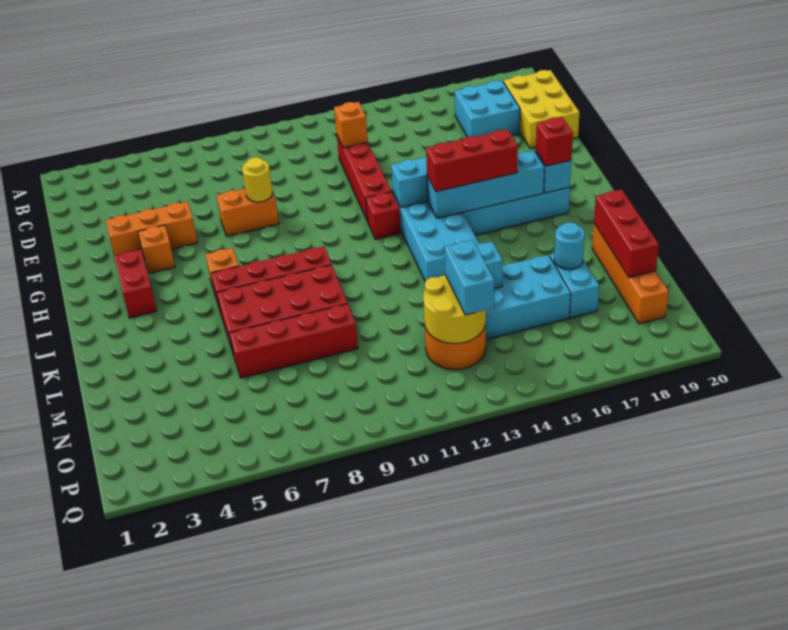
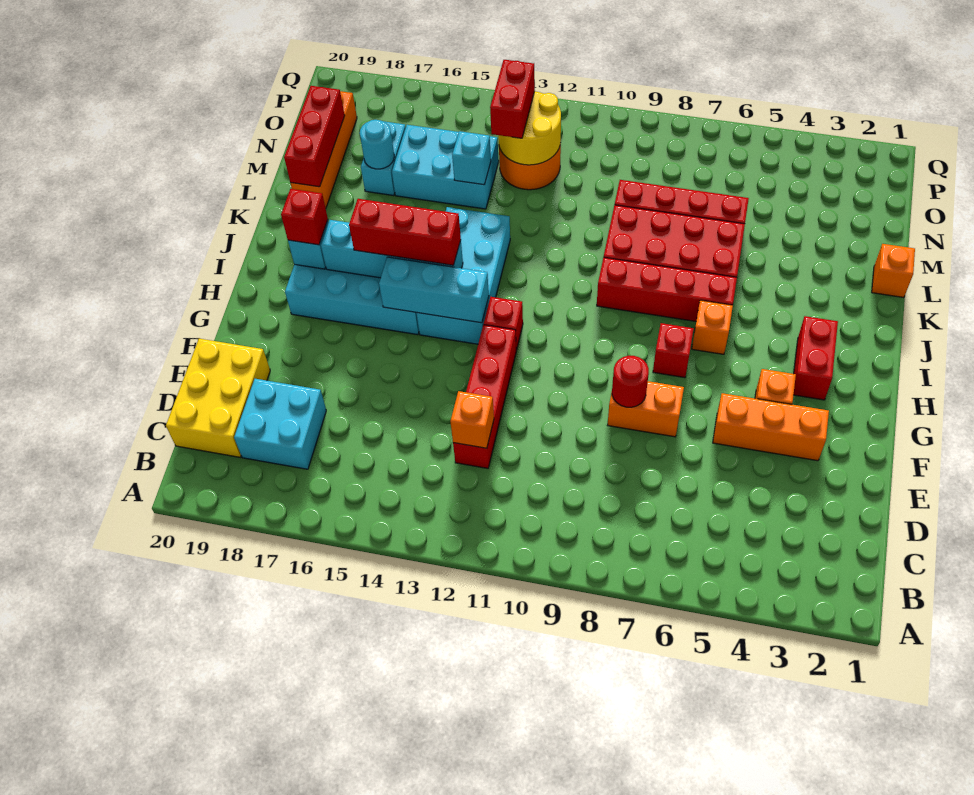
yellow 1x1 round brick [242,157,273,202] -> red 1x1 round brick [612,356,649,407]
none -> red 1x1 brick [653,323,694,378]
none -> orange 1x1 brick [872,244,915,298]
cyan 1x2 brick [444,240,494,315] -> red 1x2 brick [490,60,535,138]

